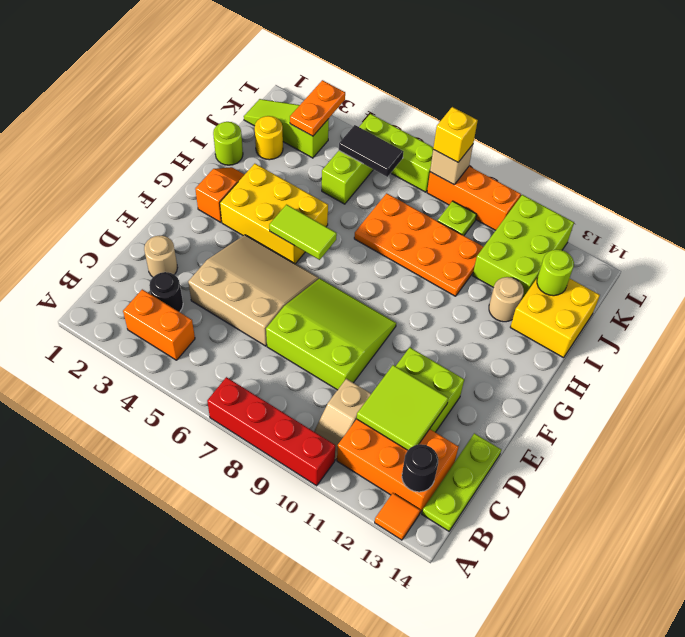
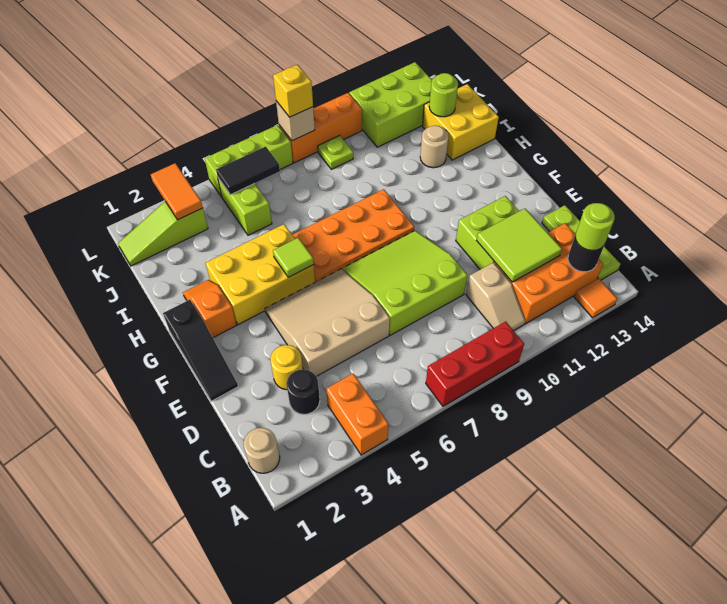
red 1x4 brick [207,377,335,486] -> red 1x3 brick [426,321,524,406]
orange 1x2 brick [123,289,195,360] -> orange 1x2 brick turned to [326,374,389,455]
tan 1x1 round brick [144,236,178,277] -> tan 1x1 round brick moved to [244,428,280,473]
none -> black 1x3 slope [163,300,238,401]
lime 1x2 tile [269,205,337,260] -> lime 1x1 tile [273,238,314,277]
lime 1x1 round brick [213,122,243,165] -> lime 1x1 round brick moved to [575,203,615,251]
orange 2x4 plate [354,193,483,296] -> orange 2x4 plate moved to [293,189,414,282]
yellow 1x1 round brick [255,116,283,160] -> yellow 1x1 round brick moved to [270,345,303,390]
lime 2x3 brick [473,195,574,299] -> lime 2x3 brick turned to [349,62,432,147]
orange 1x2 plate [290,80,345,136] -> orange 1x2 tile [151,163,203,220]

